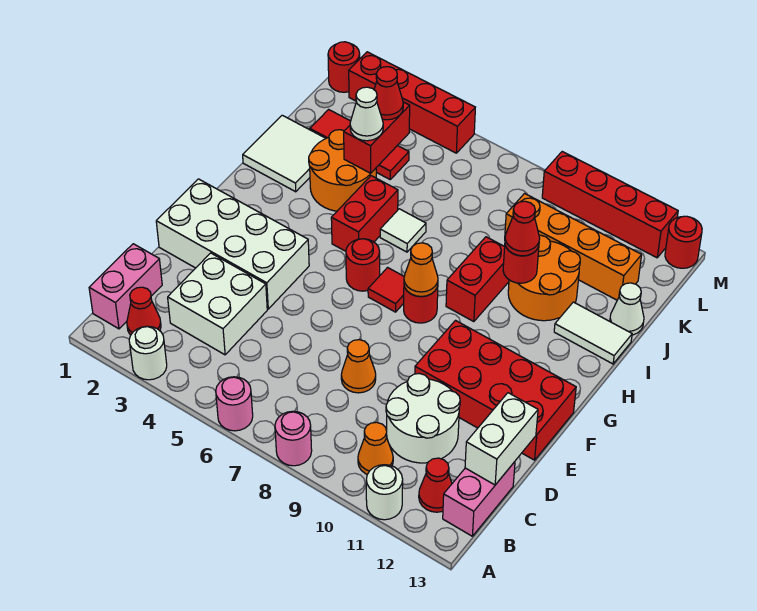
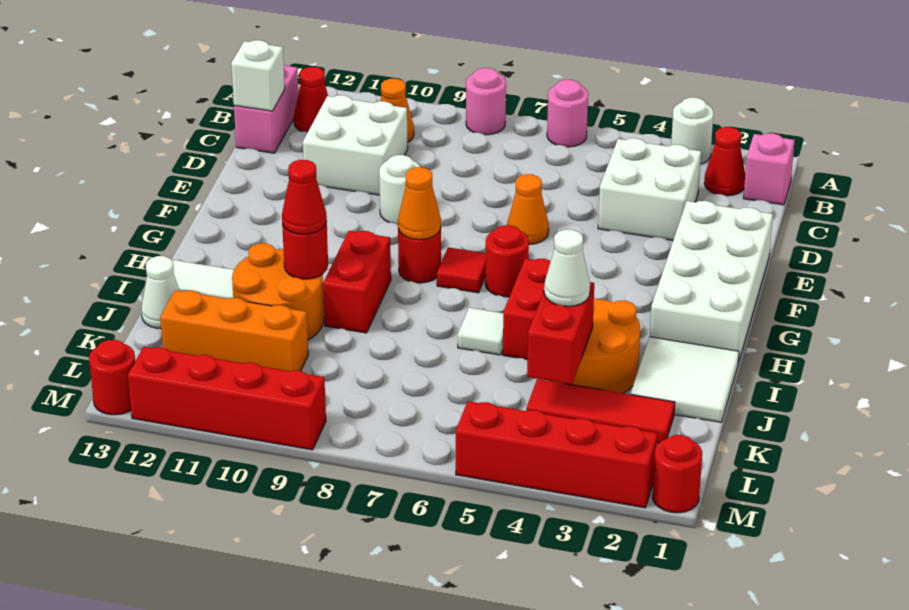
white 1x1 round brick [366,465,403,520] -> white 1x1 round brick moved to [379,155,420,224]
pink 1x2 brick [89,244,162,329] -> pink 1x1 brick [743,133,795,205]
white 2x2 round brick [386,374,460,463] -> white 2x2 brick [303,95,408,195]
white 1x2 brick [465,393,538,485] -> white 1x1 brick [231,40,285,111]
orange 1x1 cone [341,340,376,393] -> orange 1x1 cone moved to [507,174,549,245]
white 2x4 brick [156,179,309,309] -> white 2x4 brick turned to [650,200,773,363]
red 2x4 brick [415,321,576,460] -> none
red 1x1 cone [374,67,403,120] -> none
orange 1x4 brick [505,194,642,300] -> orange 1x3 brick [160,290,308,371]

